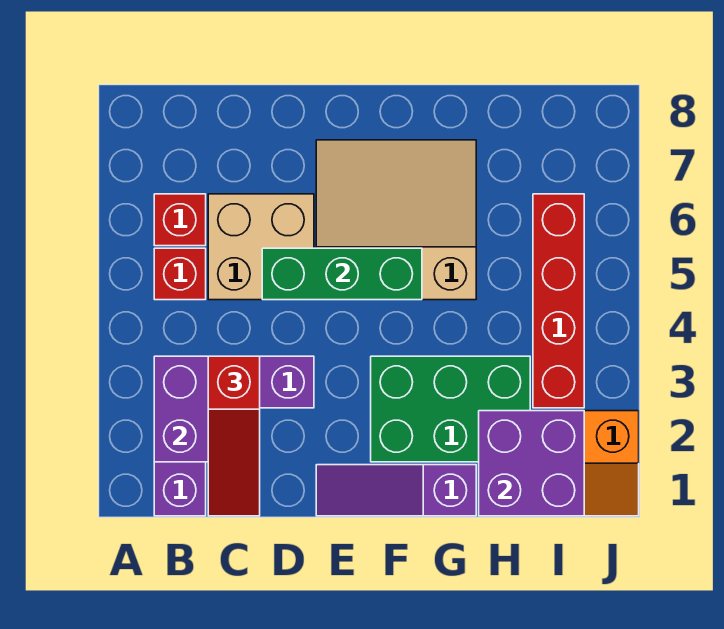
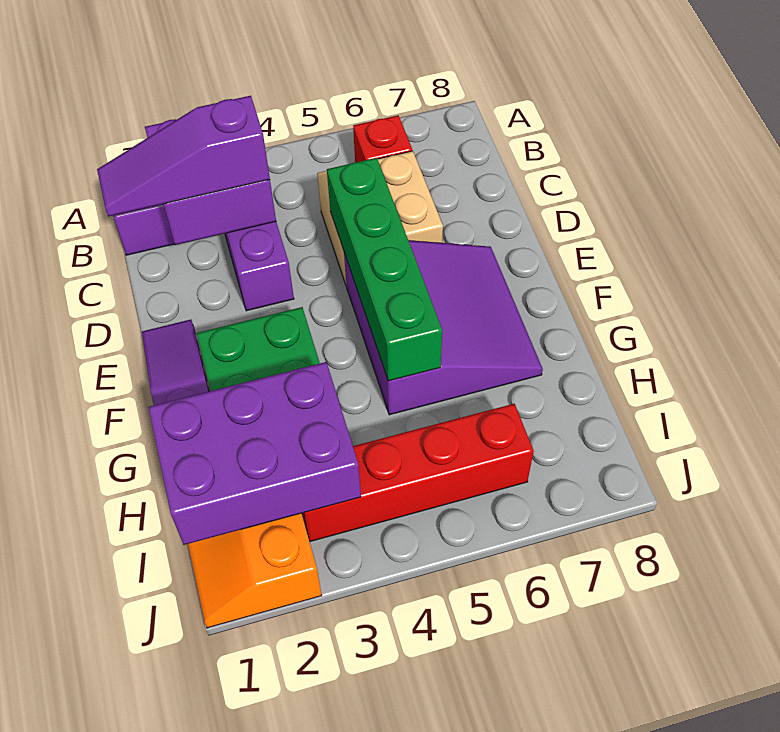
red 1x1 brick [154,248,206,300] -> none
red 1x3 slope [208,356,260,516] -> purple 1x3 slope [97,96,270,217]
green 1x3 brick [262,248,422,300] -> green 1x4 brick [327,158,442,381]
tan 3x3 slope [316,140,476,300] -> purple 3x3 slope [344,240,543,415]
purple 2x2 brick [479,411,584,516] -> purple 2x3 brick [148,362,361,545]

